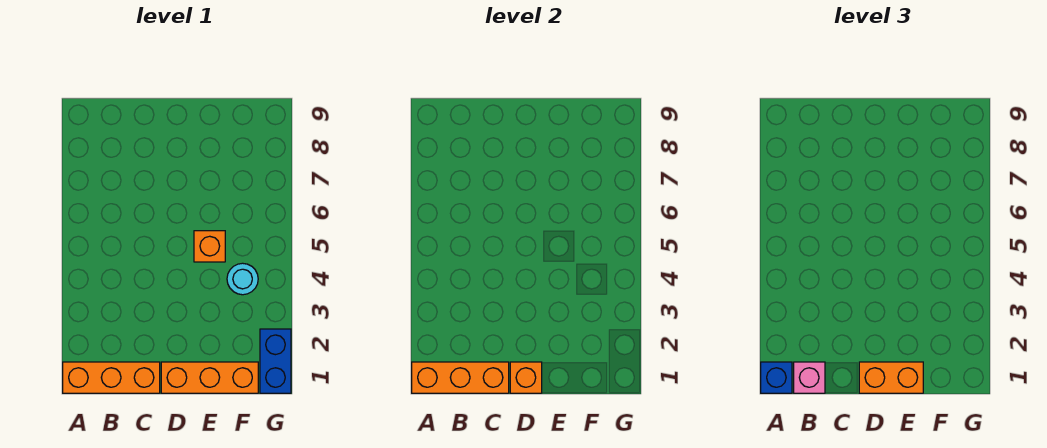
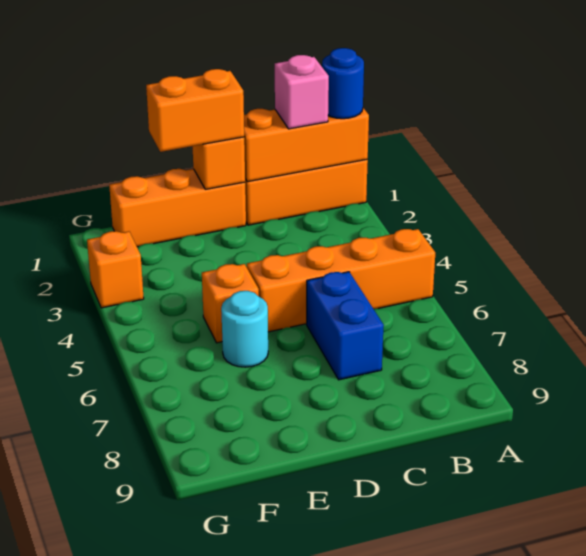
blue 1x1 brick [761,362,792,393] -> blue 1x1 round brick [322,48,364,119]
none -> orange 1x4 brick [247,229,435,332]
cyan 1x1 round brick [227,263,258,295] -> cyan 1x1 round brick moved to [221,291,268,367]
blue 1x2 brick [260,329,291,393] -> blue 1x2 brick moved to [307,272,384,380]
none -> orange 1x1 brick [87,231,144,308]

